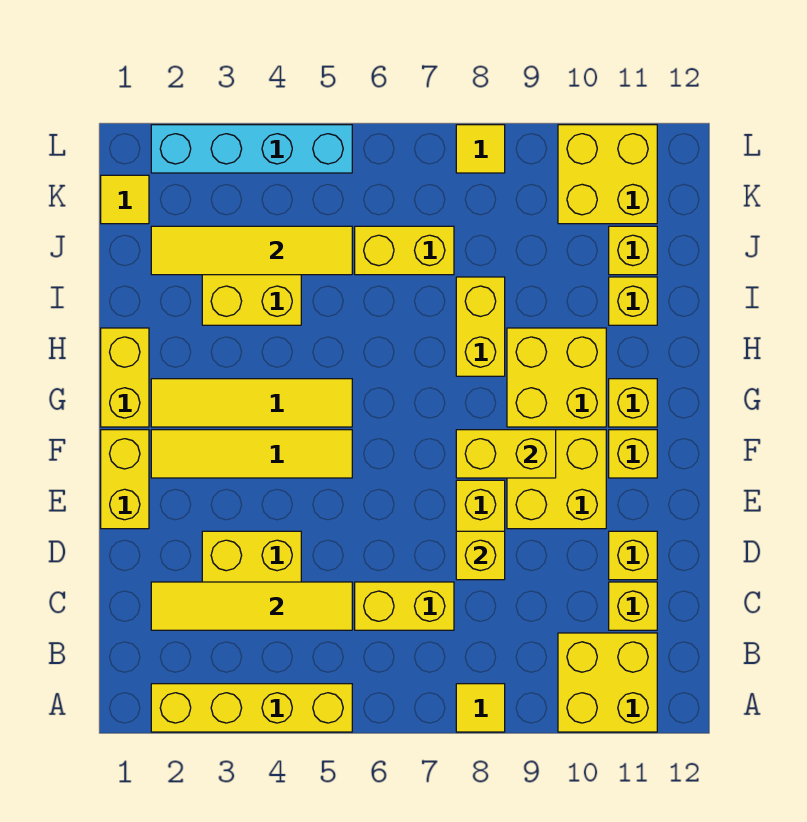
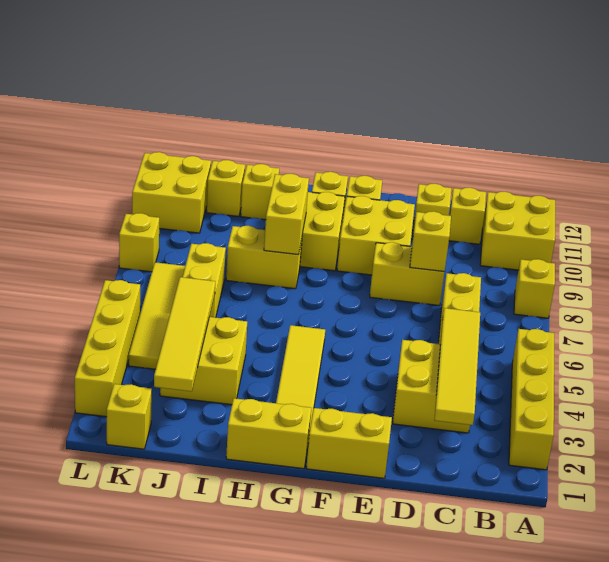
yellow 1x1 tile [456,684,505,732] -> yellow 1x1 brick [514,259,555,318]
yellow 1x4 tile [151,430,352,478] -> yellow 1x4 tile moved to [129,262,185,369]
yellow 1x2 brick [456,430,556,478] -> yellow 1x2 brick moved to [264,174,309,255]
yellow 1x1 tile [101,175,149,224] -> yellow 1x1 brick [107,384,152,449]
cyan 1x4 brick [151,125,352,173] -> yellow 1x4 brick [75,280,140,417]
yellow 1x1 tile [456,125,505,173] -> yellow 1x1 brick [119,213,159,272]

